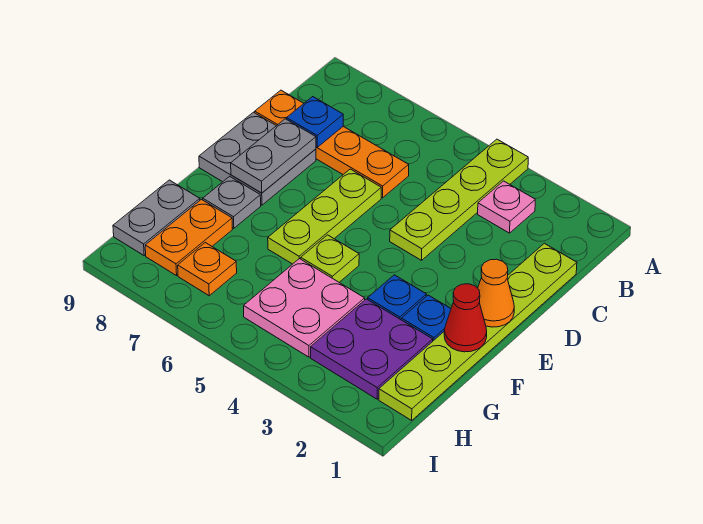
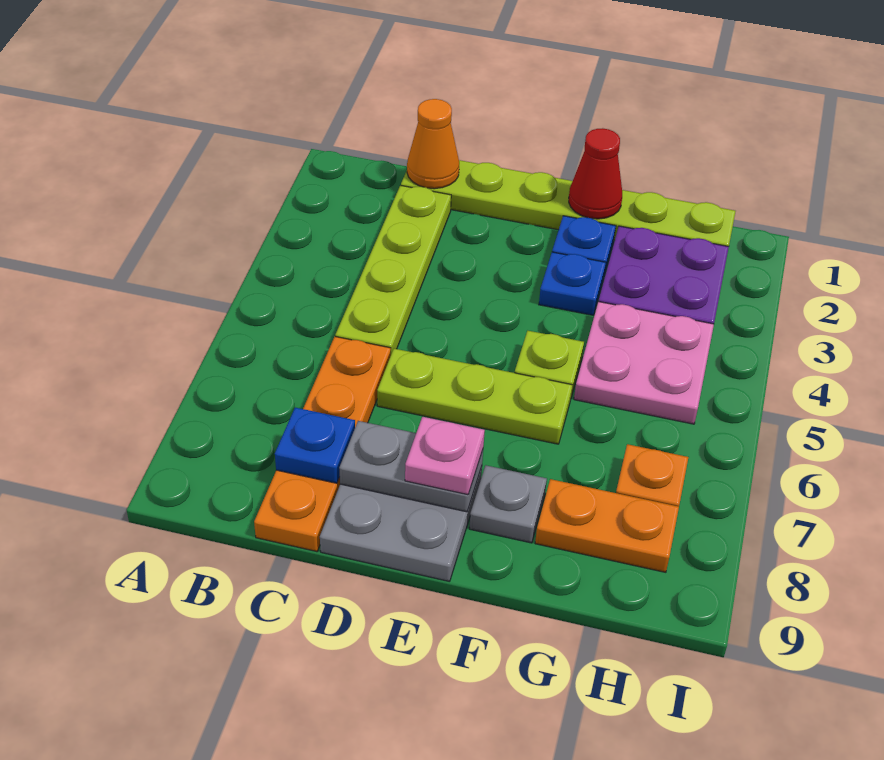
lime 1x4 plate [390,139,528,260] -> lime 1x4 plate turned to [335,185,451,354]
pink 1x1 plate [478,181,535,233] -> pink 1x1 plate moved to [405,417,485,495]
orange 1x1 cone [478,259,514,327] -> orange 1x1 cone moved to [407,99,459,189]
grey 1x2 plate [113,180,200,255] -> none

